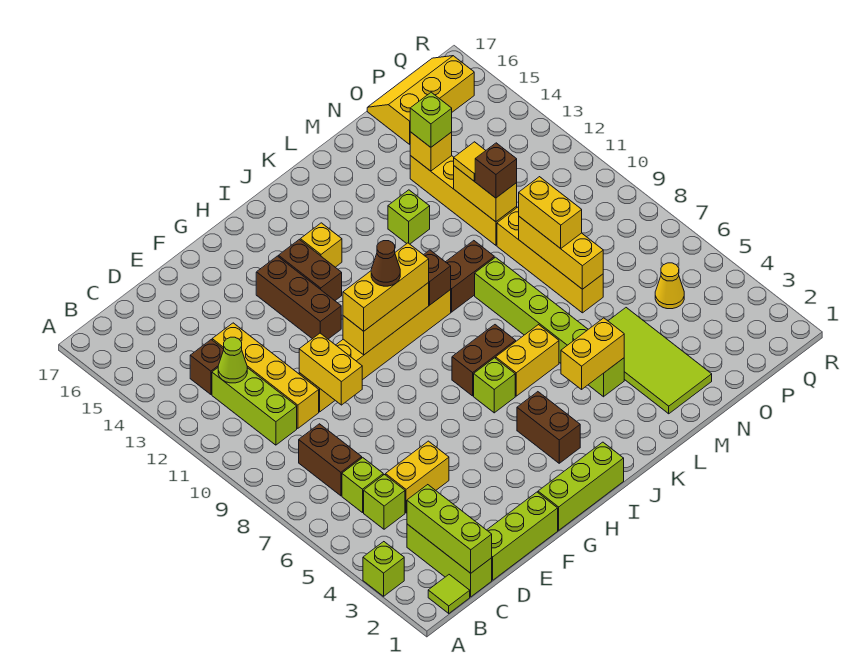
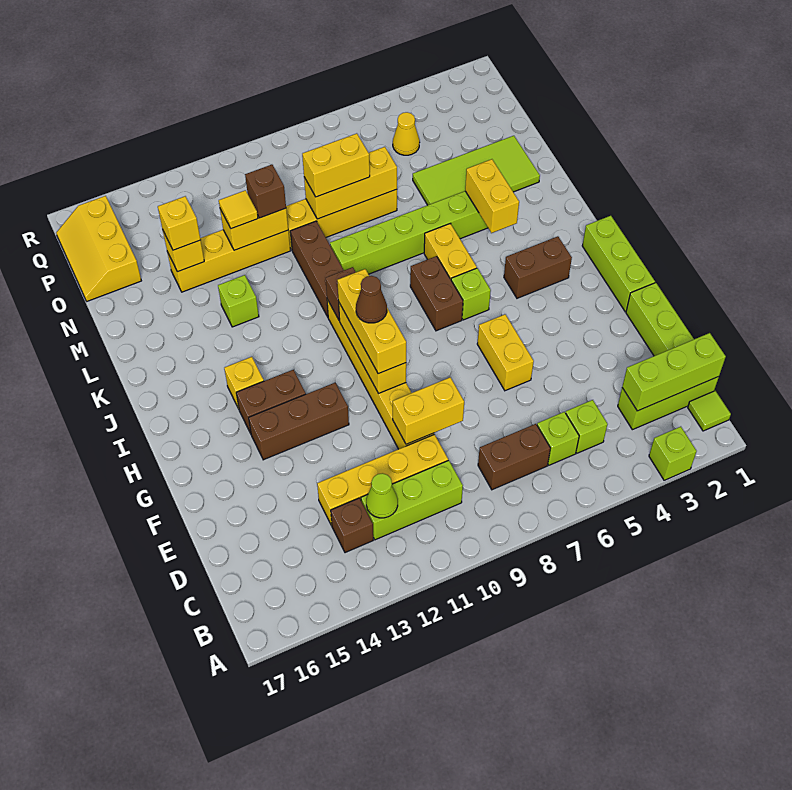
yellow 1x2 brick [386,441,449,513] -> yellow 1x2 brick moved to [477,314,534,391]
brown 1x2 brick [446,241,494,312] -> brown 1x3 brick [290,221,344,317]
lime 1x1 brick [410,92,452,147] -> yellow 1x1 brick [158,196,200,250]

